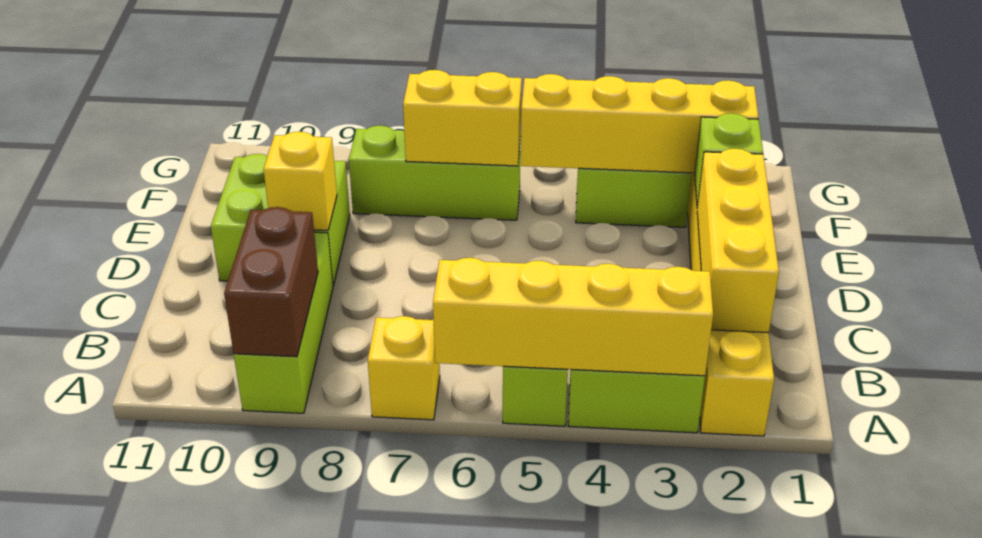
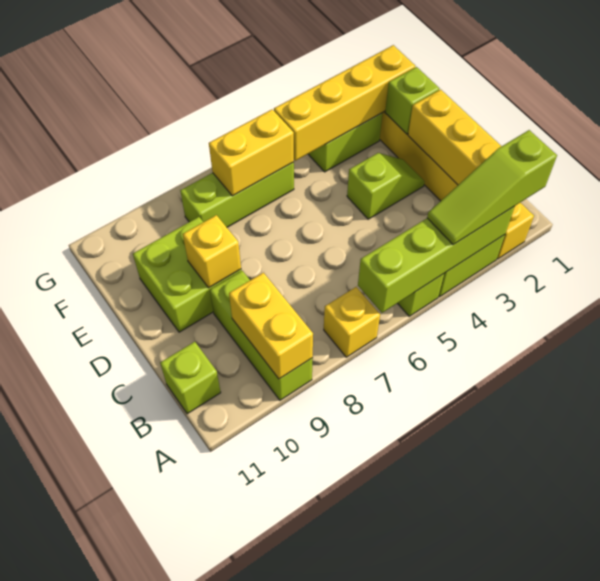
none -> lime 1x3 slope [427,130,557,245]
yellow 1x4 brick [433,258,713,376] -> lime 1x4 brick [358,206,515,313]
brown 1x2 brick [224,207,318,357] -> yellow 1x2 brick [229,273,313,379]
none -> lime 1x1 brick [160,342,221,414]
none -> lime 1x2 slope [347,153,425,219]

